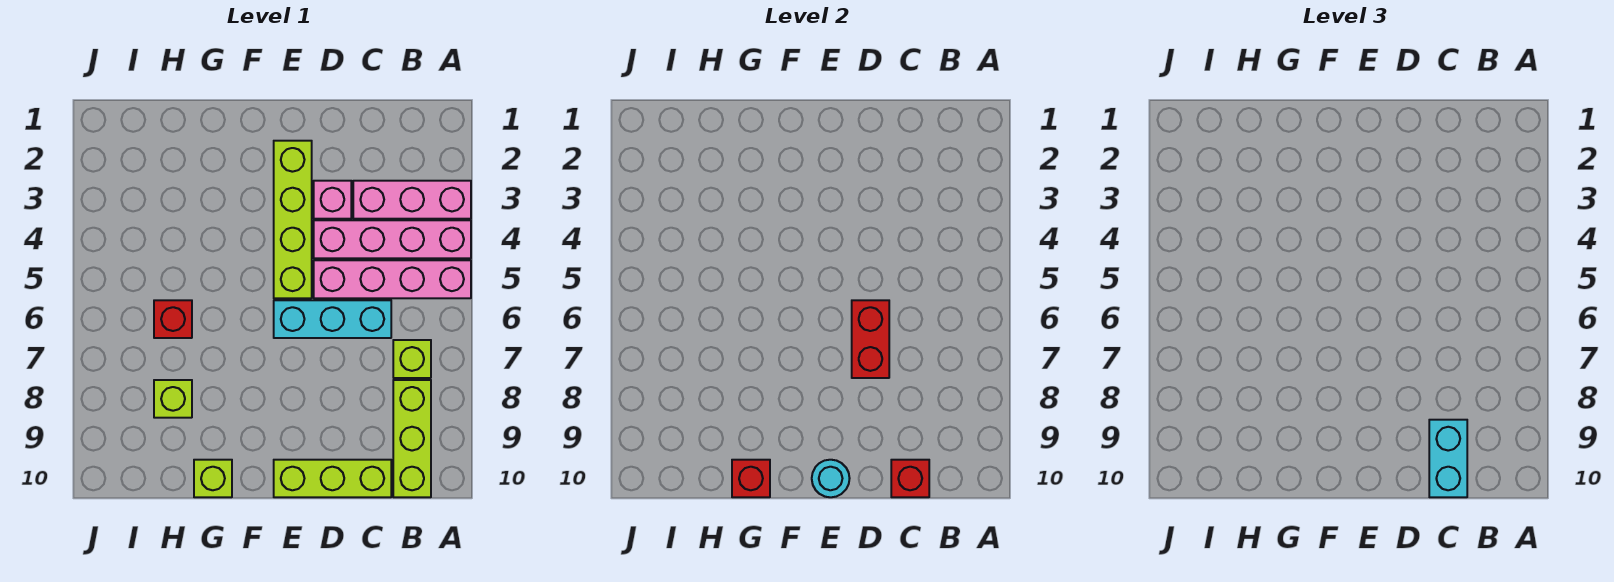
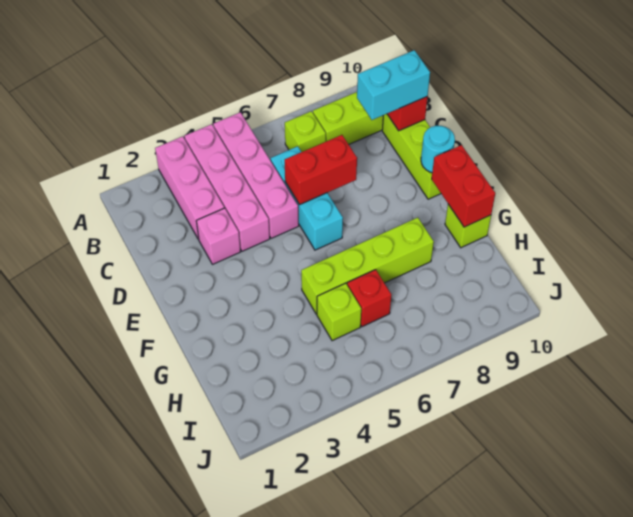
lime 1x4 brick [274,141,312,298] -> lime 1x4 brick moved to [301,218,434,314]
red 1x1 brick [732,460,770,497] -> red 1x2 brick [432,145,495,227]
lime 1x1 brick [154,380,192,418] -> lime 1x1 brick moved to [317,283,361,341]

